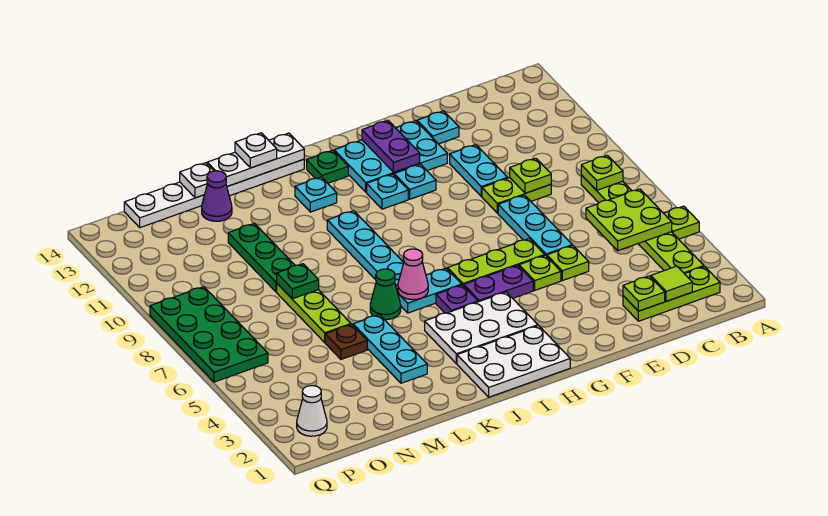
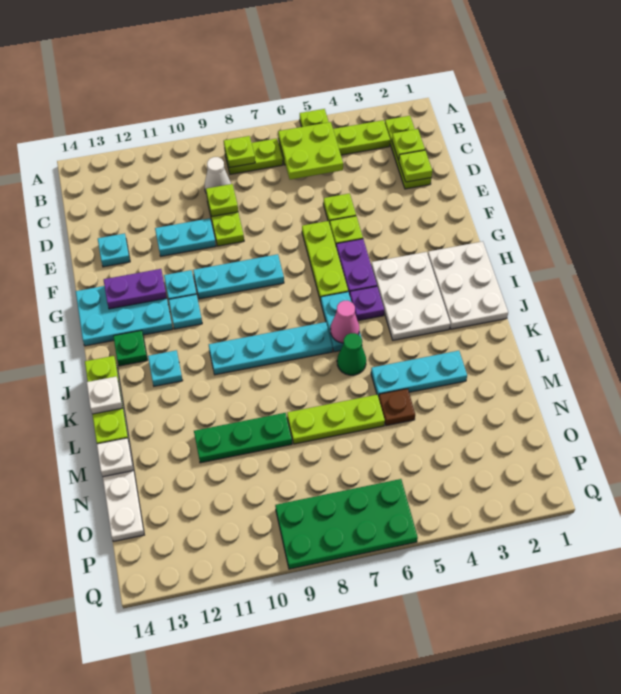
lime 1x1 tile [651,266,692,301] -> lime 1x1 plate [392,129,425,160]
cyan 1x3 plate [498,195,572,256] -> cyan 1x3 plate moved to [193,254,284,299]
cyan 2x3 plate [334,121,447,192] -> cyan 2x3 plate turned to [76,286,173,346]
white 1x3 plate [207,133,304,186] -> lime 1x3 plate [85,356,128,444]
green 1x1 plate [277,264,319,299] -> none
purple 1x1 cone [202,171,232,221] -> none
white 1x1 cone [297,386,327,436] -> white 1x1 cone moved to [205,157,231,192]

